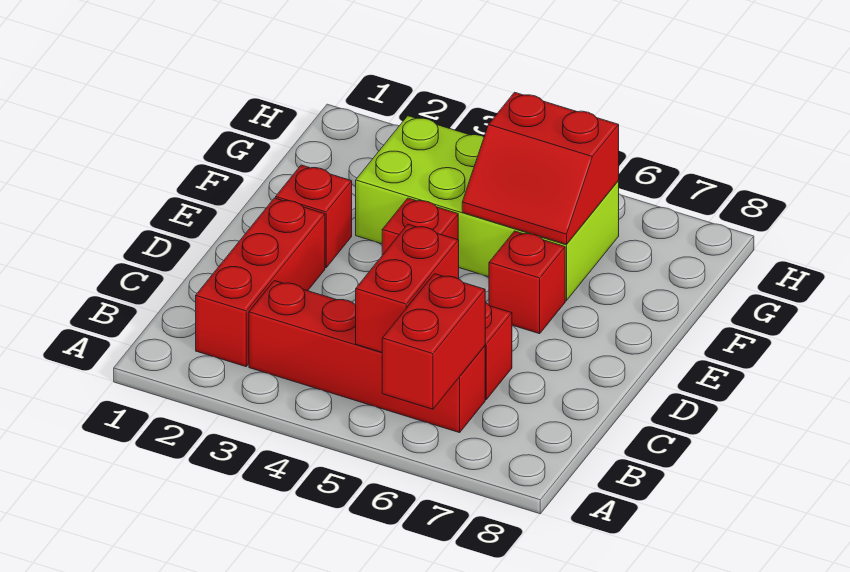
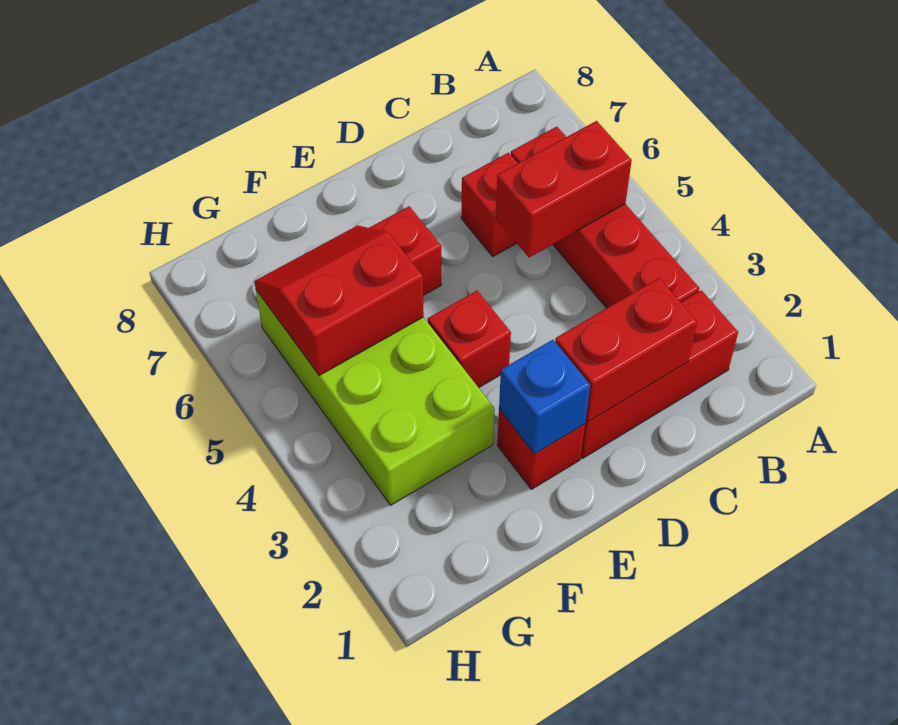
red 1x2 brick [382,274,485,409] -> red 1x2 brick moved to [555,278,697,422]
none -> blue 1x1 brick [499,340,590,454]
red 2x2 slope [462,92,619,244] -> red 2x2 slope turned to [254,225,424,375]

